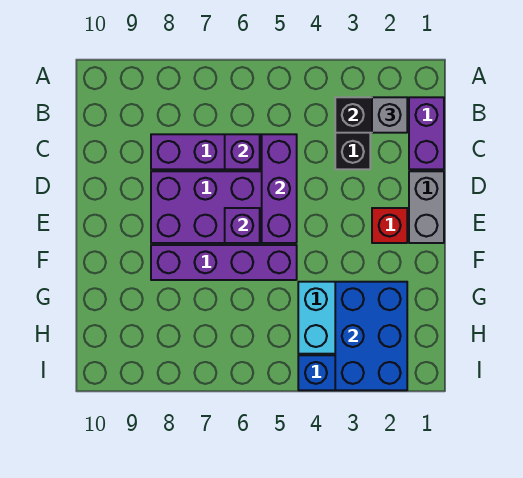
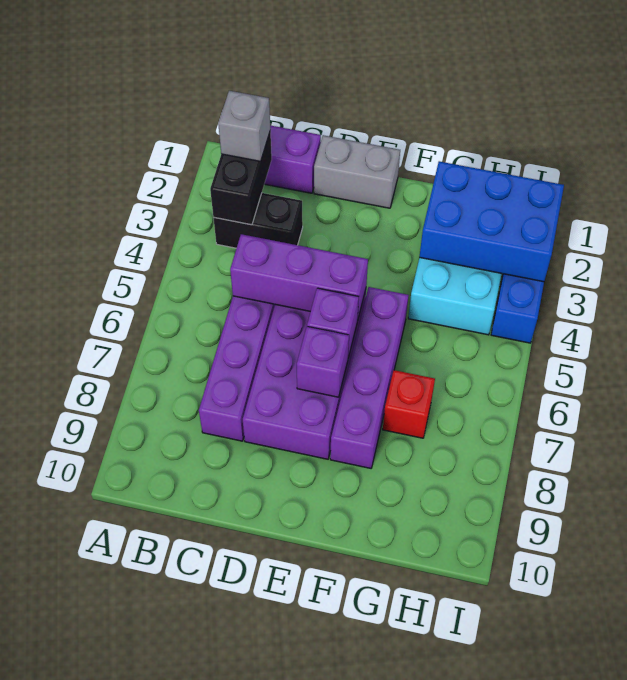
purple 1x1 brick [225,134,260,169] -> purple 1x1 brick moved to [297,327,349,397]
red 1x1 brick [372,208,407,243] -> red 1x1 brick moved to [383,370,435,438]

